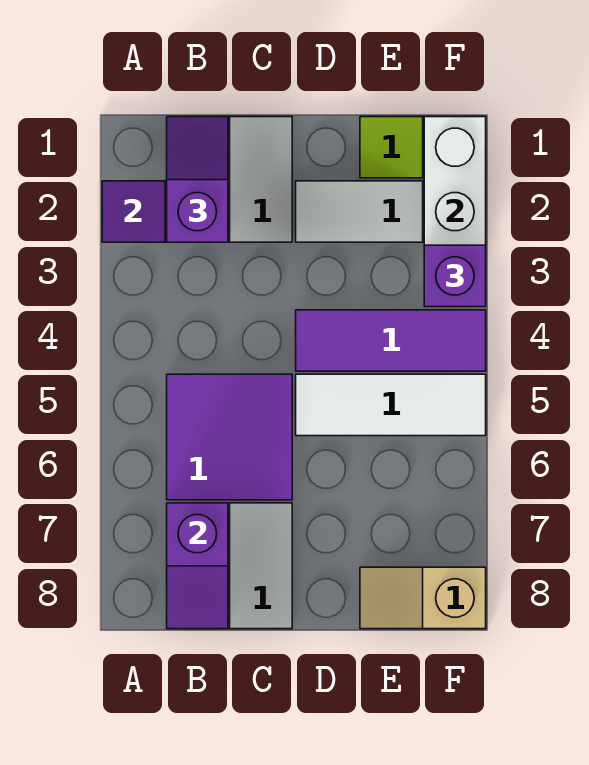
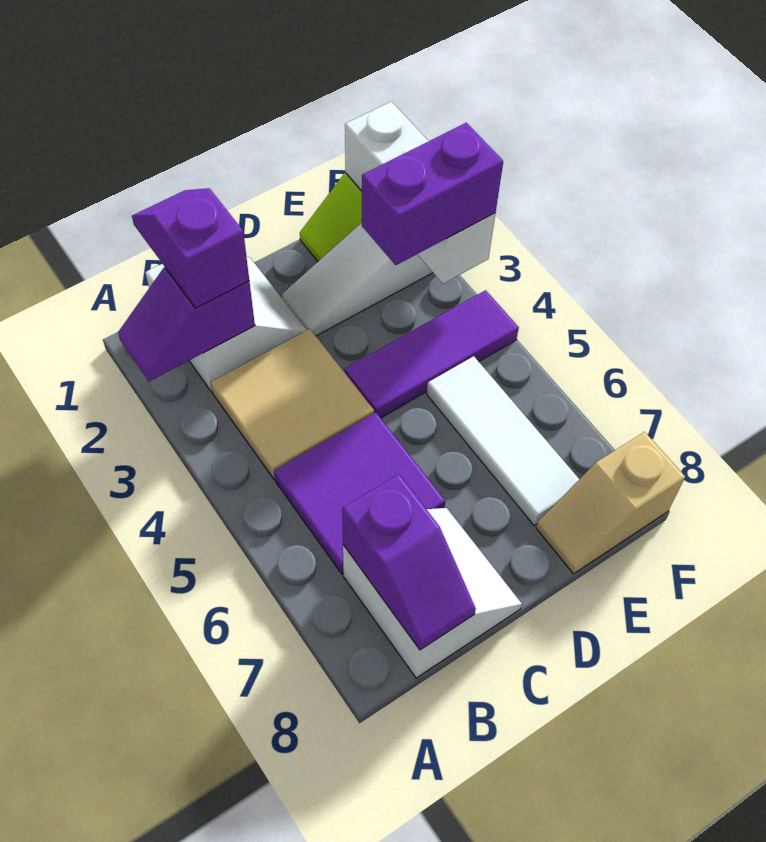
none -> tan 2x2 tile [211,329,374,479]
white 1x3 tile [296,374,486,436] -> white 1x3 tile turned to [427,356,579,525]
purple 1x1 brick [424,245,486,307] -> purple 1x2 brick [362,123,503,265]

